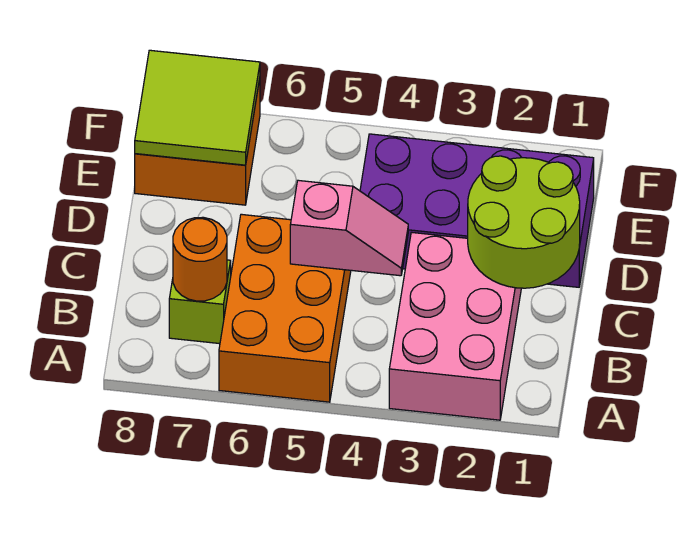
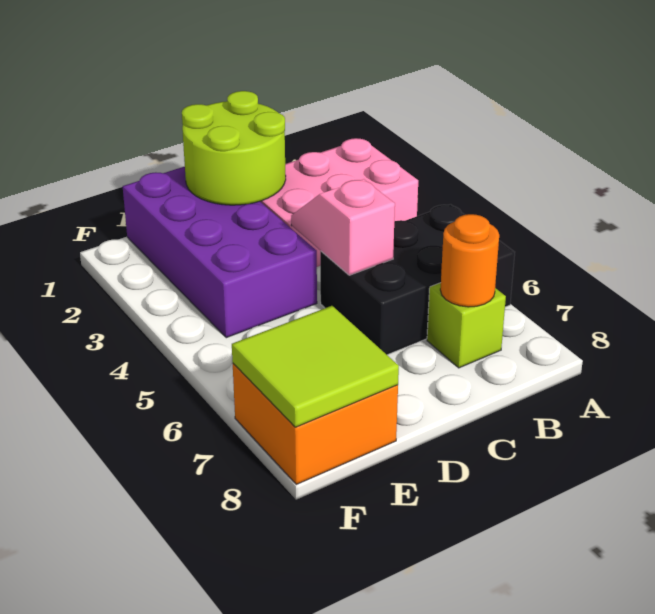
orange 2x3 brick [219,214,351,402] -> black 2x3 brick [320,204,515,355]

